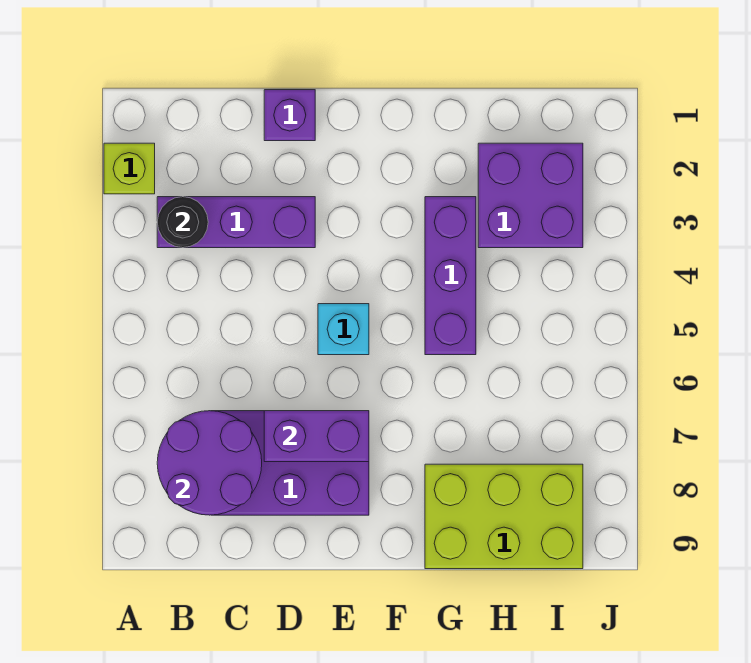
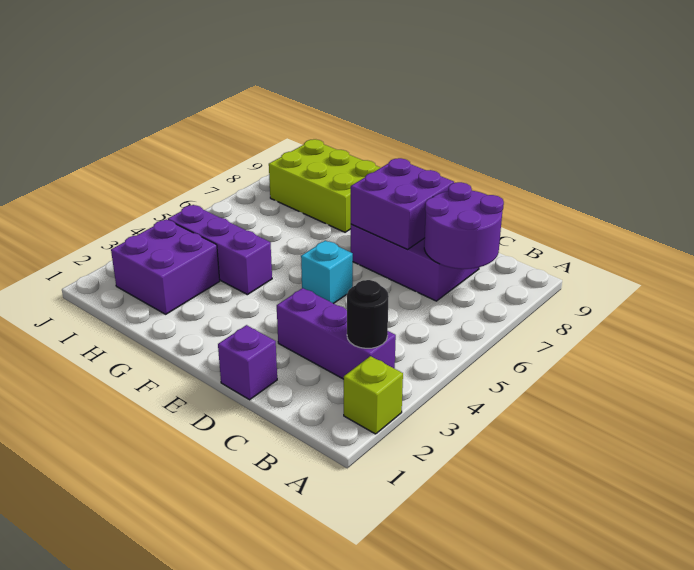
purple 1x2 brick [264,411,369,462] -> purple 2x2 brick [351,158,454,250]
purple 1x3 brick [425,197,476,355] -> purple 1x3 brick turned to [168,205,272,295]

